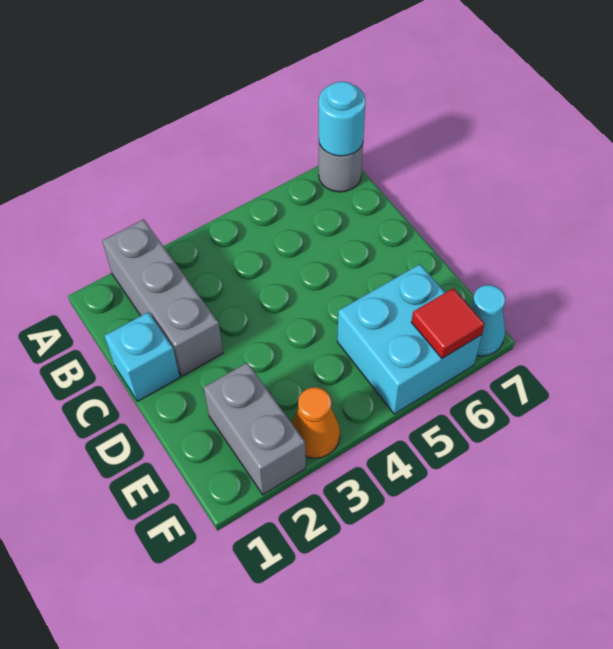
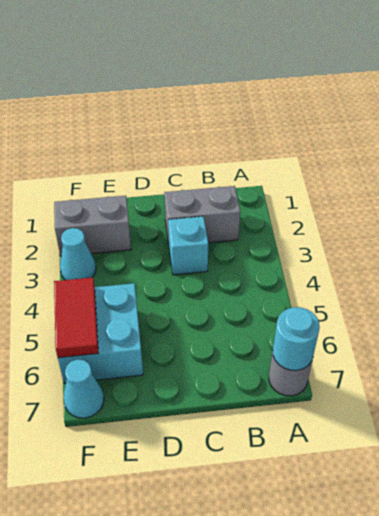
grey 1x3 brick [102,219,223,376] -> grey 1x2 brick [164,186,240,243]
cyan 1x1 brick [105,312,180,401] -> cyan 1x1 brick moved to [168,216,208,275]
orange 1x1 cone [292,387,340,458] -> cyan 1x1 cone [60,228,96,280]
red 1x1 tile [411,288,485,358] -> red 1x2 tile [54,277,99,358]

